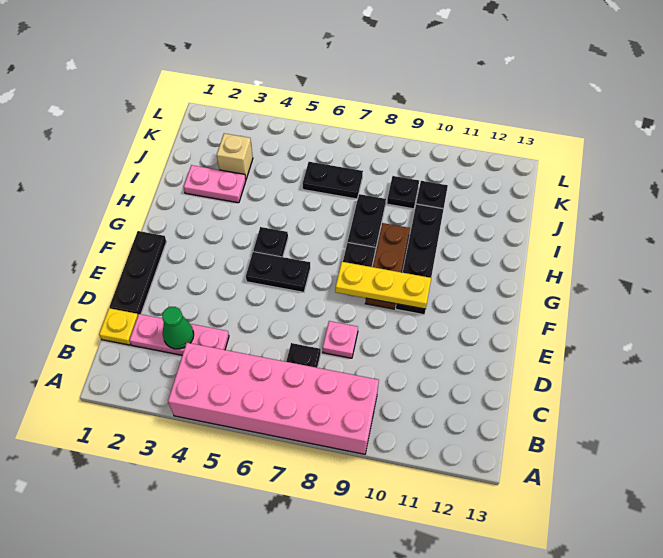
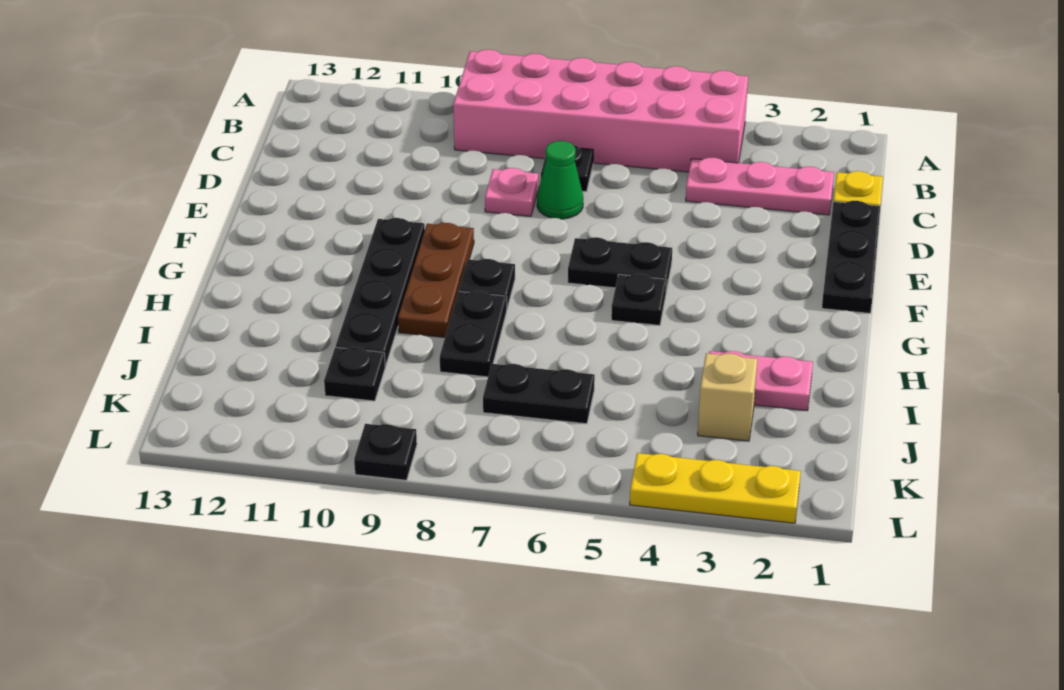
green 1x1 cone [162,307,194,349] -> green 1x1 cone moved to [537,141,583,219]
yellow 1x3 plate [335,262,431,309] -> yellow 1x3 plate moved to [630,453,801,523]
black 1x1 plate [387,176,419,209] -> black 1x1 plate moved to [354,424,417,480]

